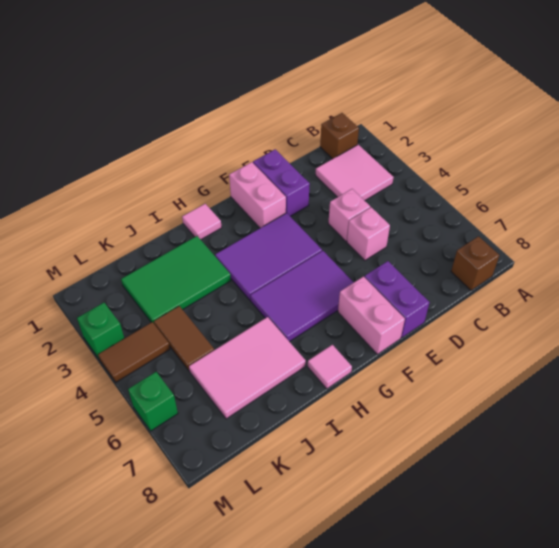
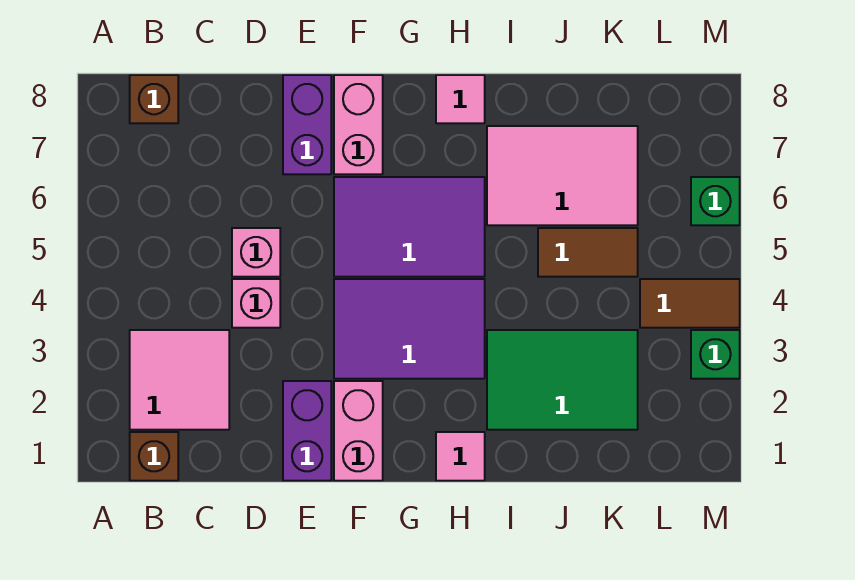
brown 1x2 tile [154,306,214,371] -> brown 1x2 tile turned to [538,228,638,277]

